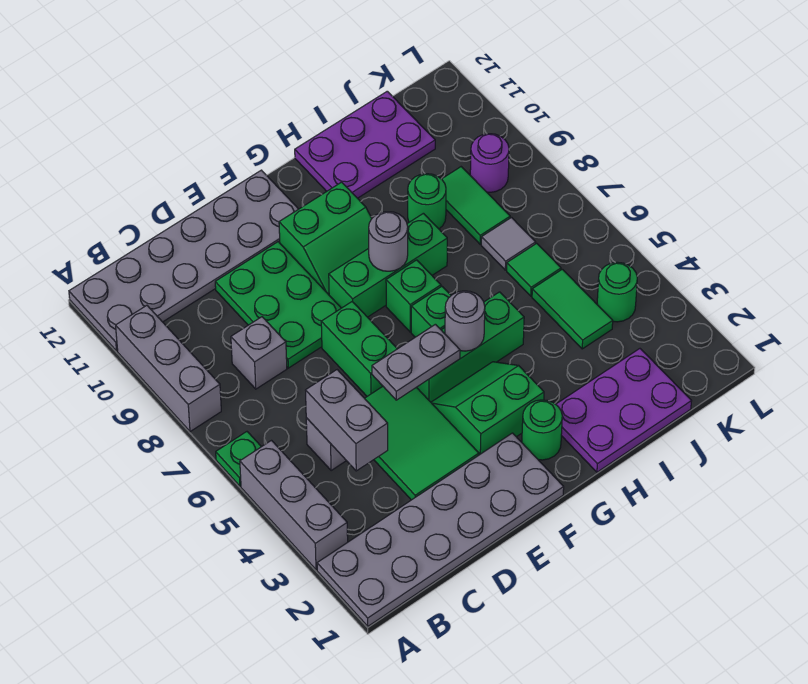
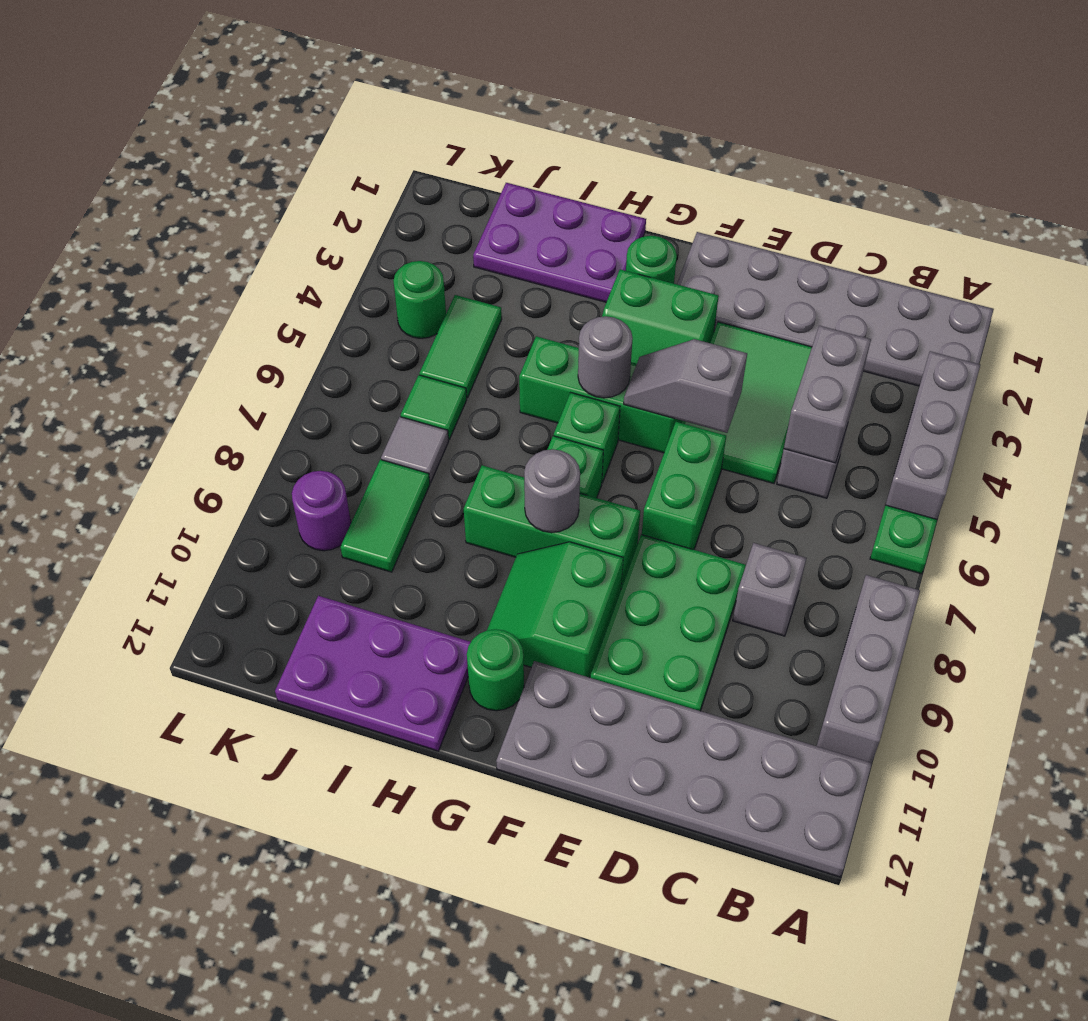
grey 1x2 plate [372,324,460,400] -> grey 1x2 slope [624,339,747,433]
green 2x2 slope [279,182,372,295] -> green 2x2 slope turned to [487,542,623,678]
green 1x1 round brick [408,174,446,229] -> green 1x1 round brick moved to [467,629,524,711]

